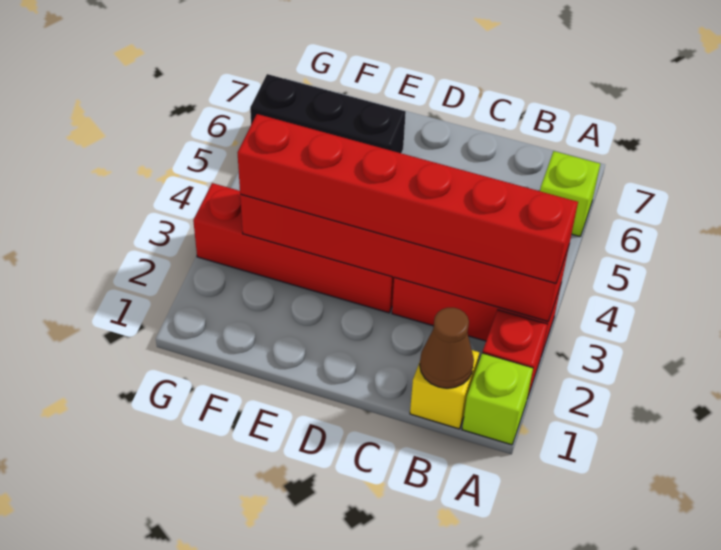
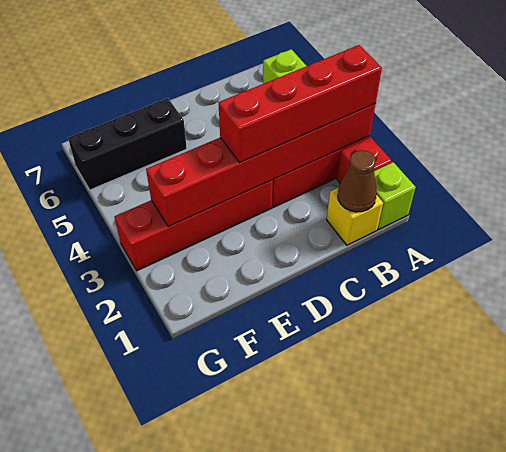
red 1x6 brick [237,114,578,283] -> red 1x4 brick [218,45,382,163]

